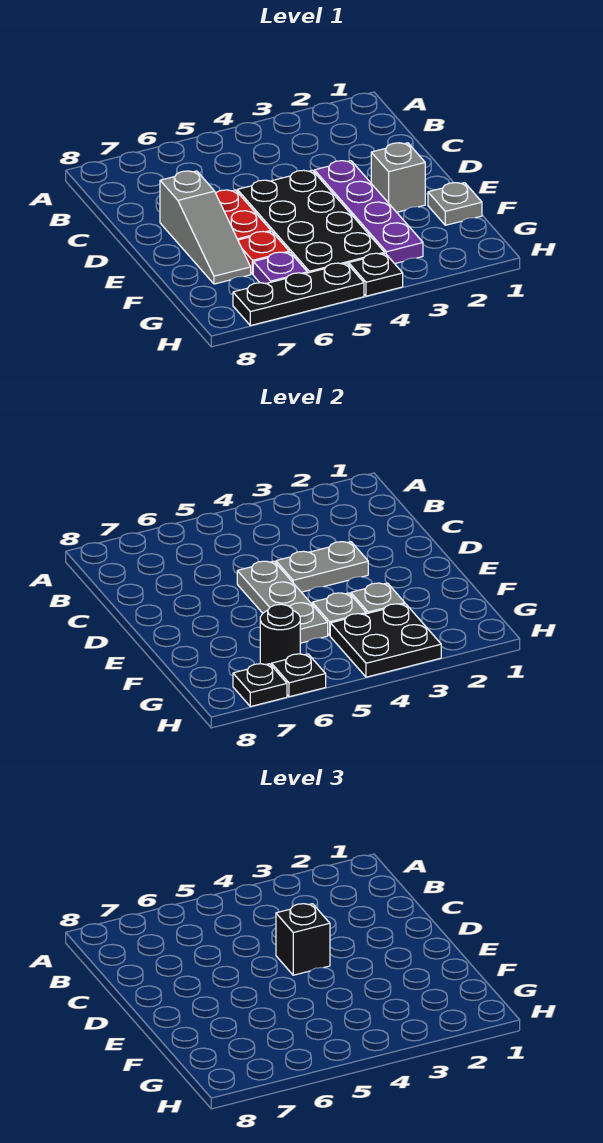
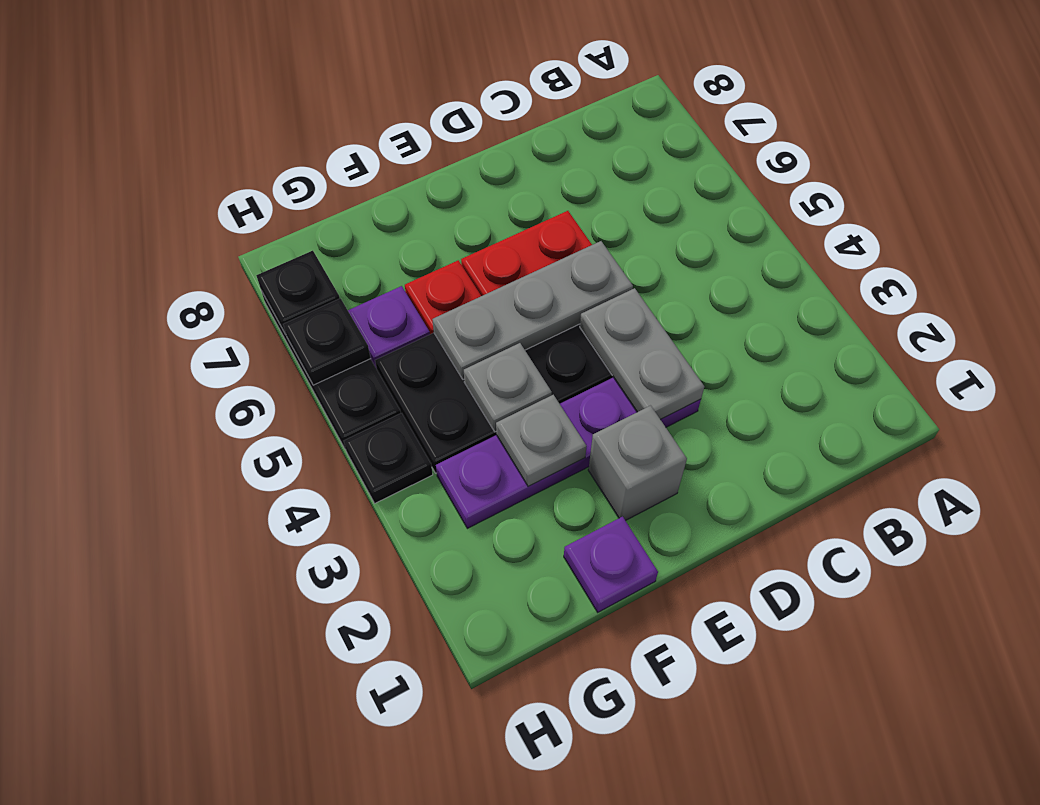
black 1x1 brick [276,904,330,975] -> none
grey 1x3 slope [160,171,251,284] -> none
grey 1x1 plate [428,183,482,225] -> purple 1x1 plate [564,517,658,612]
black 2x2 plate [330,604,441,677] -> none
black 1x1 round brick [260,604,300,666] -> none

